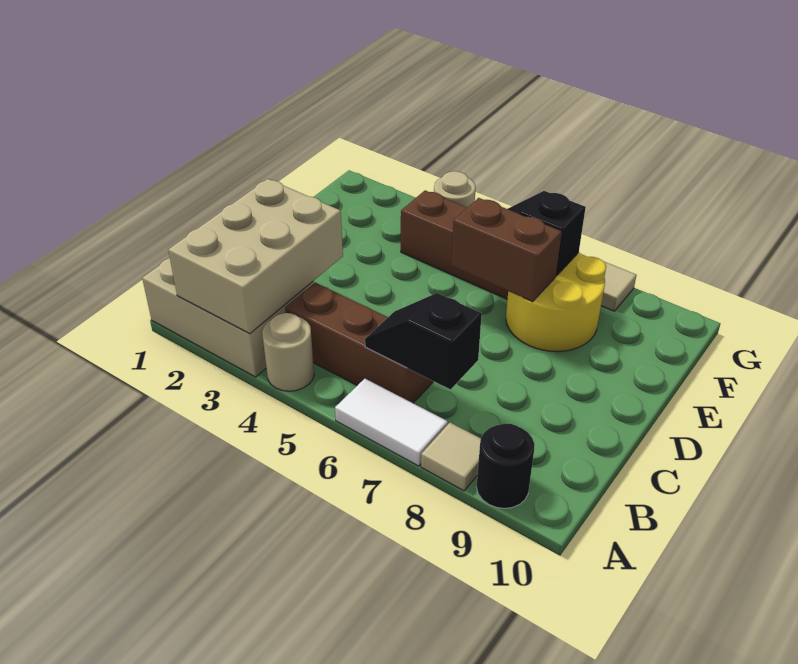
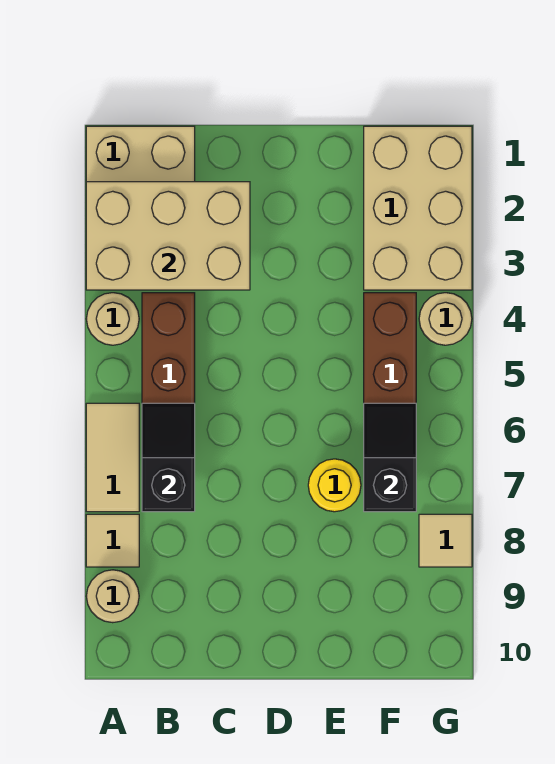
white 1x2 tile [335,379,448,466] -> tan 1x2 tile [86,403,139,512]
black 1x1 round brick [476,424,535,508] -> tan 1x1 round brick [86,570,139,623]
brown 1x2 brick [451,198,562,302] -> none
yellow 2x2 round brick [506,253,606,352] -> yellow 1x1 round brick [308,459,361,512]
none -> tan 2x3 brick [364,126,472,290]

